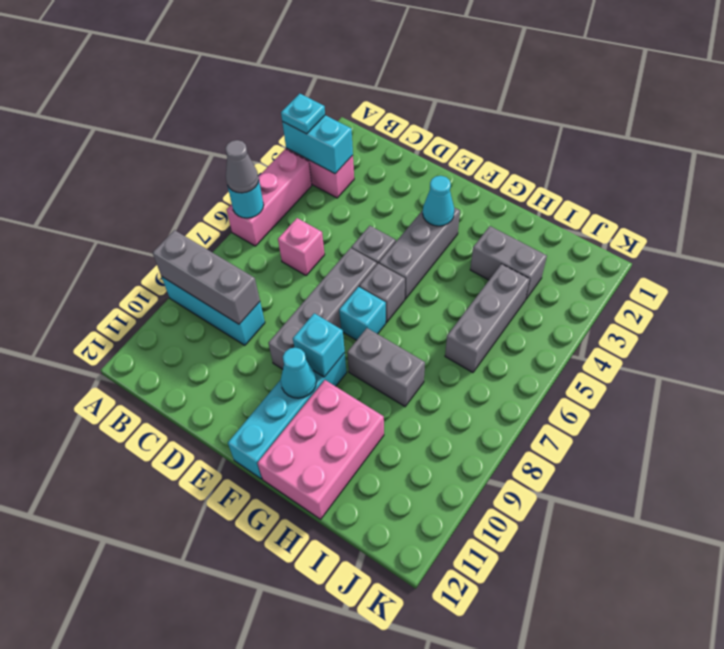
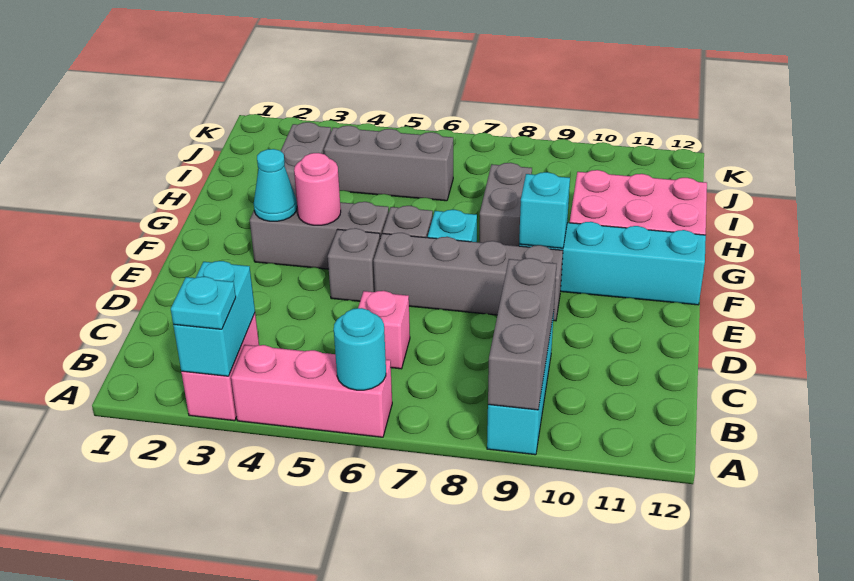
grey 1x1 cone [226,140,259,193] -> none
none -> pink 1x1 round brick [294,153,341,225]
cyan 1x1 cone [281,348,316,398] -> none

